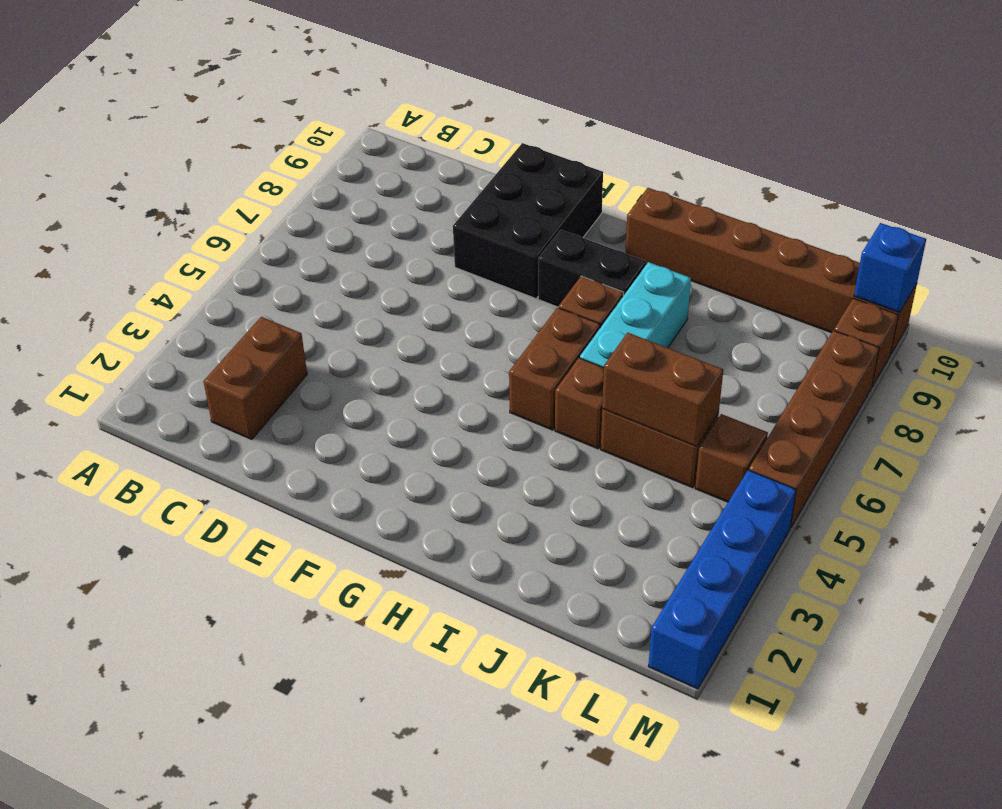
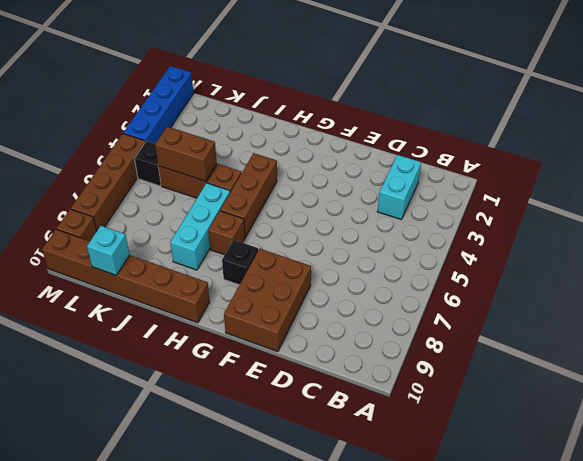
brown 1x2 brick [203,317,307,439] -> cyan 1x2 brick [377,155,421,220]
black 2x3 brick [453,143,603,298] -> brown 2x3 brick [224,249,311,352]
black 1x2 brick [538,230,646,307] -> black 1x1 brick [222,240,258,285]
brown 1x2 brick [509,308,600,430] -> brown 1x3 brick [220,153,277,237]
none -> cyan 1x1 brick [87,226,130,275]
brown 1x1 brick [695,414,768,502] -> black 1x1 brick [134,141,161,186]
blue 1x1 brick [854,223,926,313] -> none

